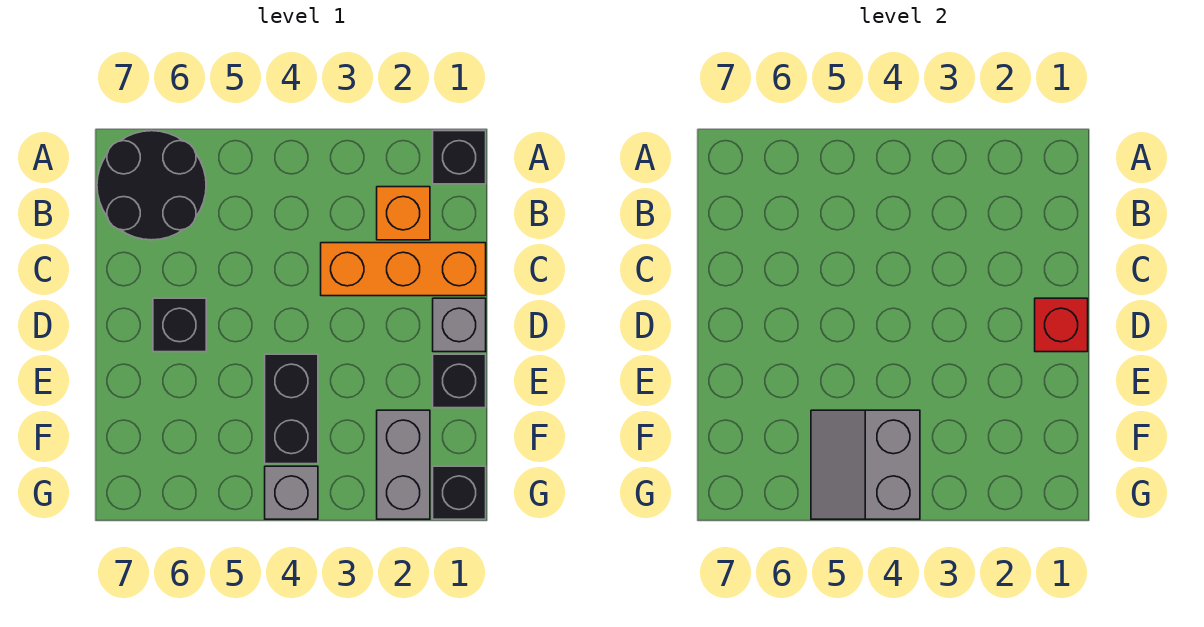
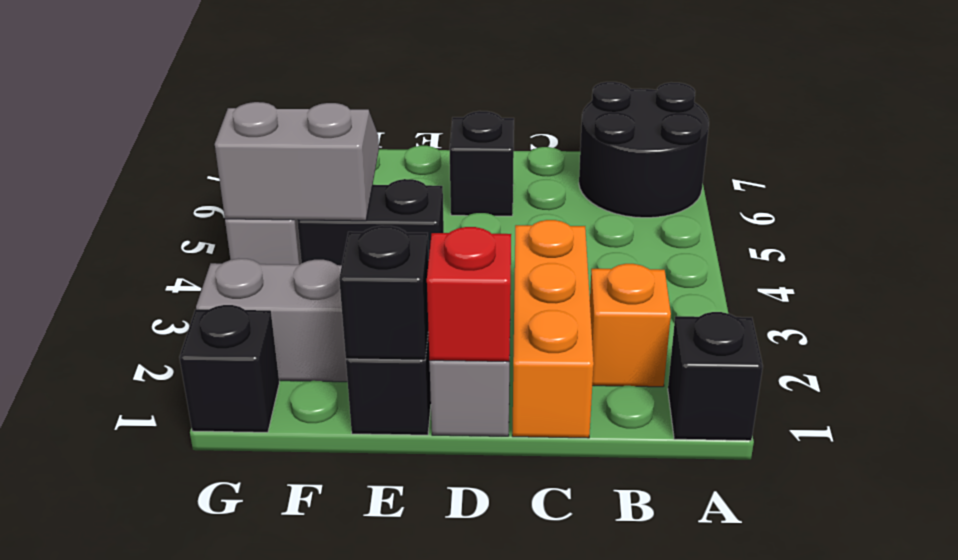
none -> black 1x1 brick [339,226,429,360]

